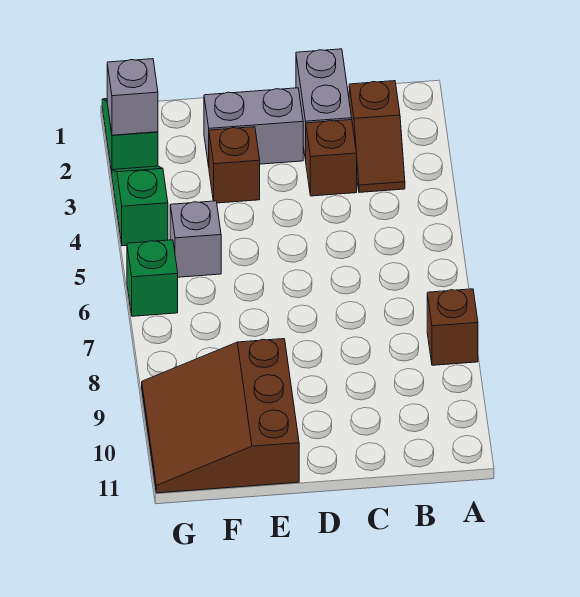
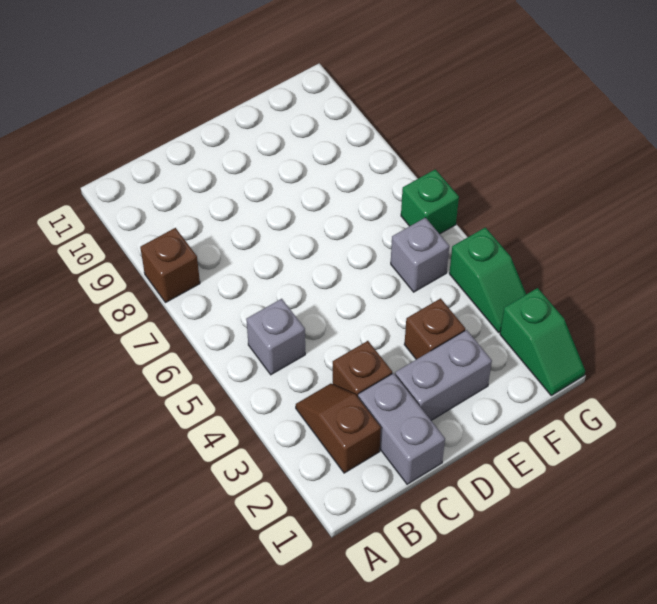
brown 3x3 slope [142,339,299,493] -> none
grey 1x1 brick [107,59,158,135] -> grey 1x1 brick moved to [246,299,305,375]

